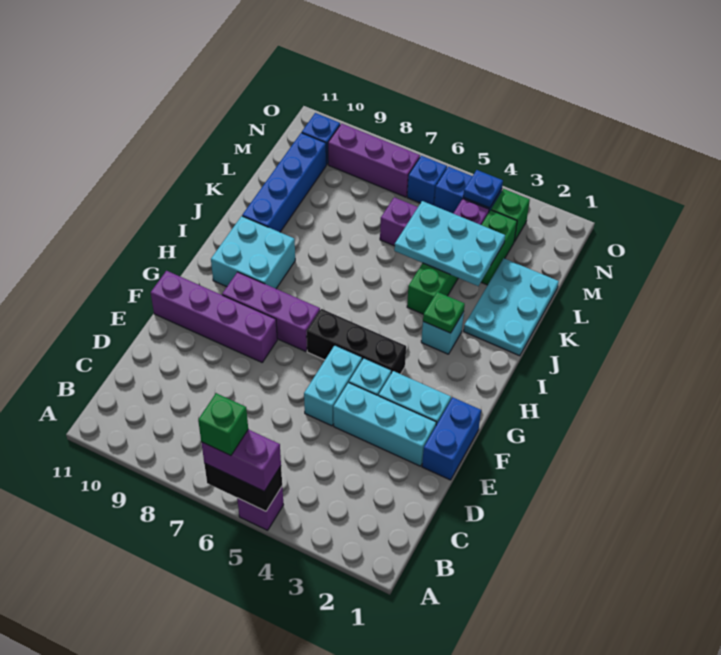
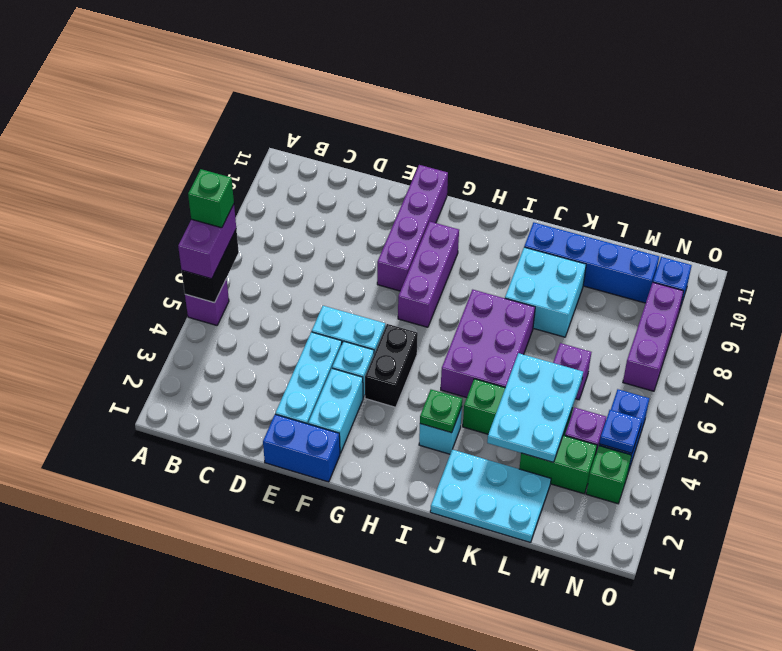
black 1x3 brick [307,309,406,374] -> black 1x2 brick [365,324,418,407]
cyan 2x2 brick [211,216,295,289] -> cyan 2x2 brick moved to [505,247,586,337]
none -> purple 2x3 brick [441,290,535,398]
blue 1x1 brick [407,156,447,206] -> none

